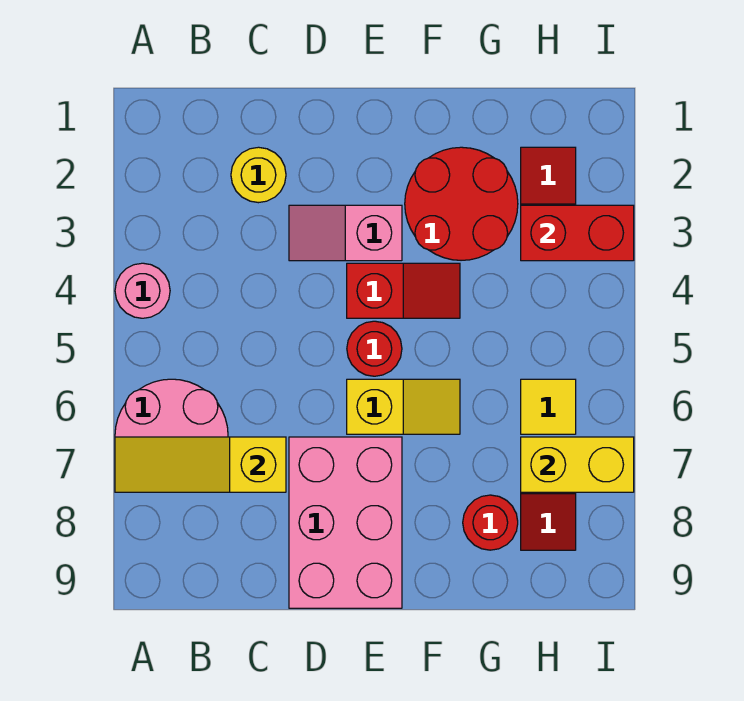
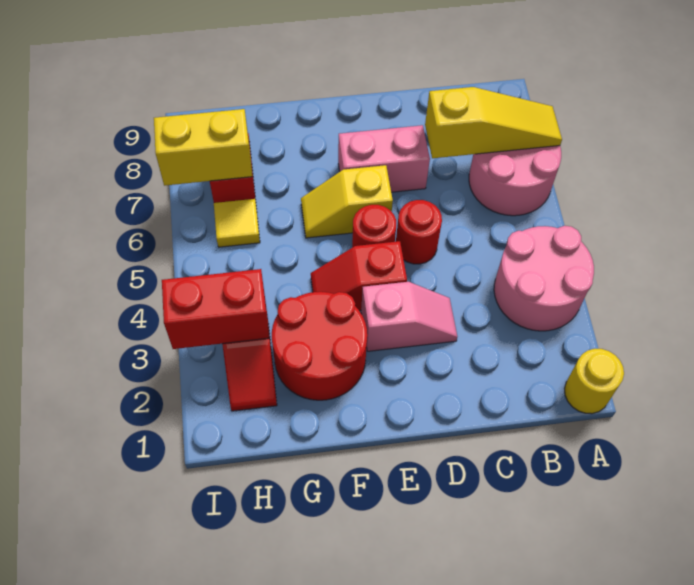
pink 1x1 round brick [115,263,170,318] -> pink 2x2 round brick [494,226,594,331]
yellow 1x1 round brick [231,147,286,203] -> yellow 1x1 round brick moved to [564,349,624,414]
pink 2x3 brick [289,437,402,608] -> pink 1x2 brick [338,125,430,192]
red 1x1 round brick [463,495,518,550] -> red 1x1 round brick moved to [396,200,442,264]

